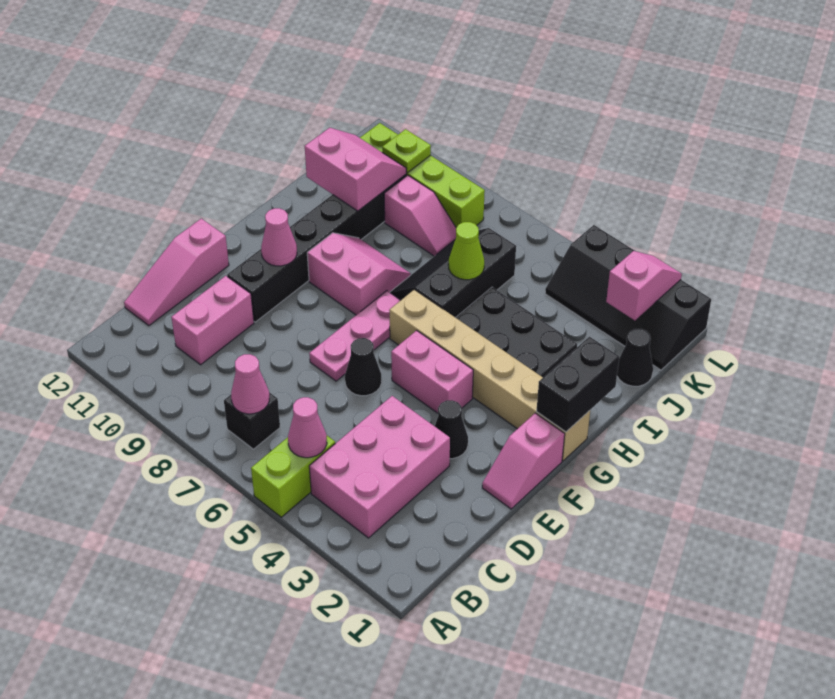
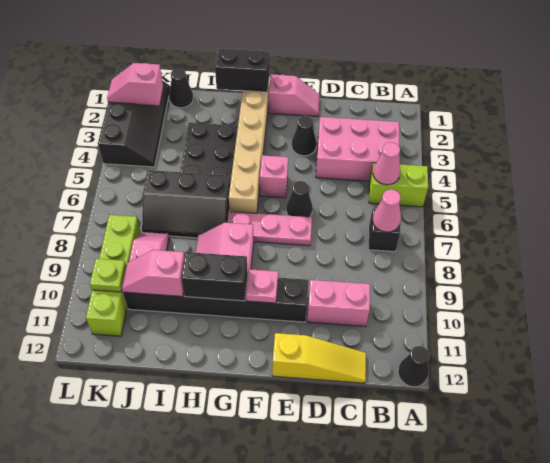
none -> black 1x1 cone [398,346,430,387]
pink 1x3 slope [124,219,229,326] -> yellow 1x3 slope [272,333,366,383]
pink 1x2 brick [391,330,473,413] -> pink 1x1 brick [260,155,288,198]
pink 1x1 cone [261,208,297,266] -> pink 1x1 plate [246,269,278,303]
none -> black 1x2 brick [181,252,248,301]
lime 1x1 cone [448,222,484,280] -> none
pink 2x2 slope [305,128,407,211] -> pink 1x2 slope [122,250,184,296]

